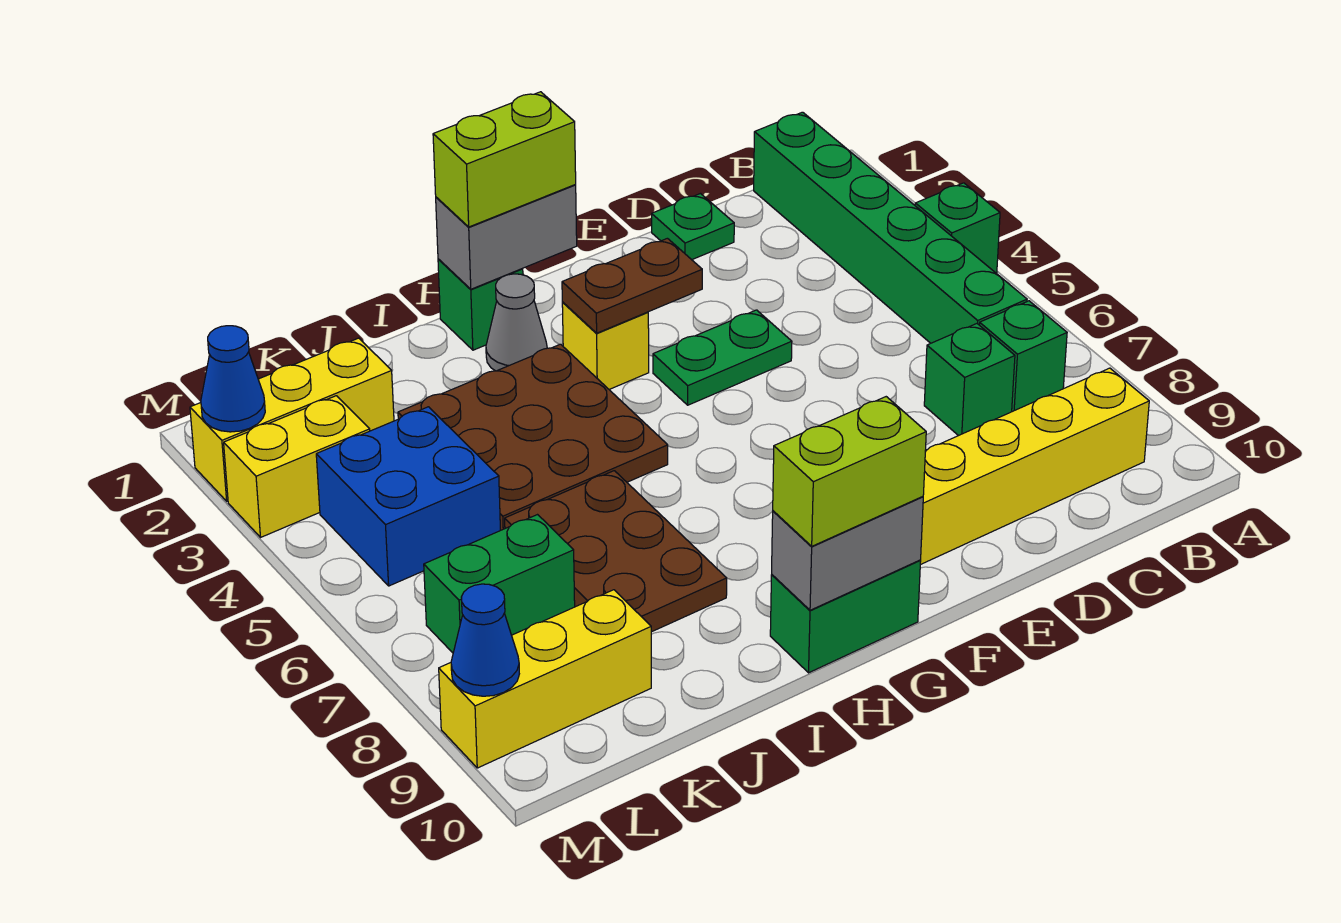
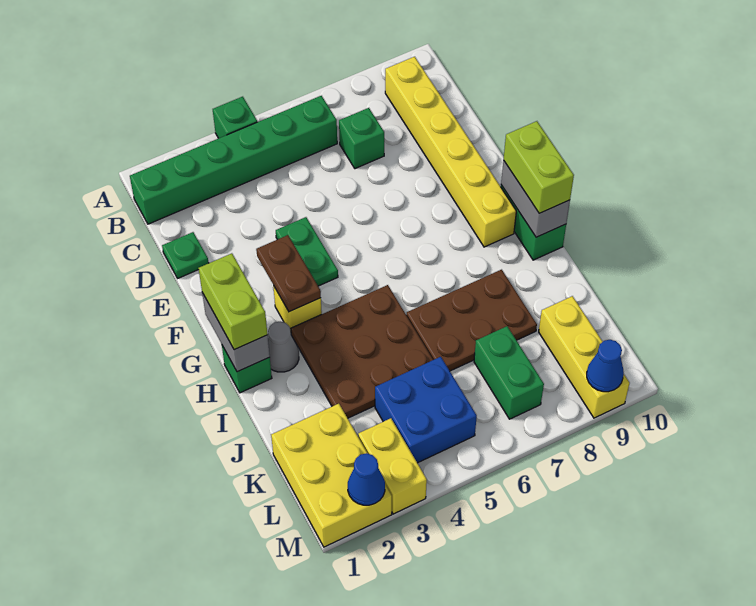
green 1x1 brick [979,301,1067,412] -> none
yellow 1x3 brick [190,338,394,501] -> yellow 2x3 brick [271,404,392,547]

